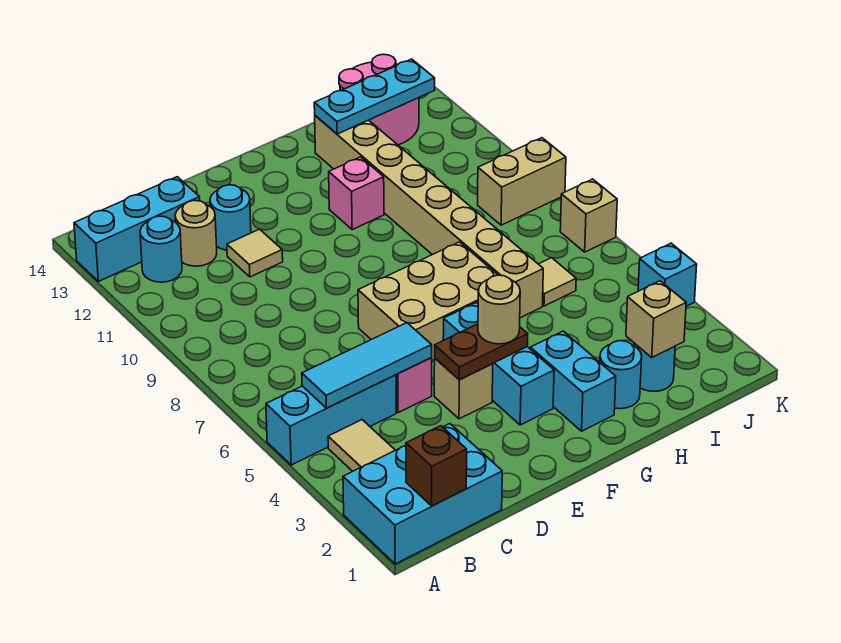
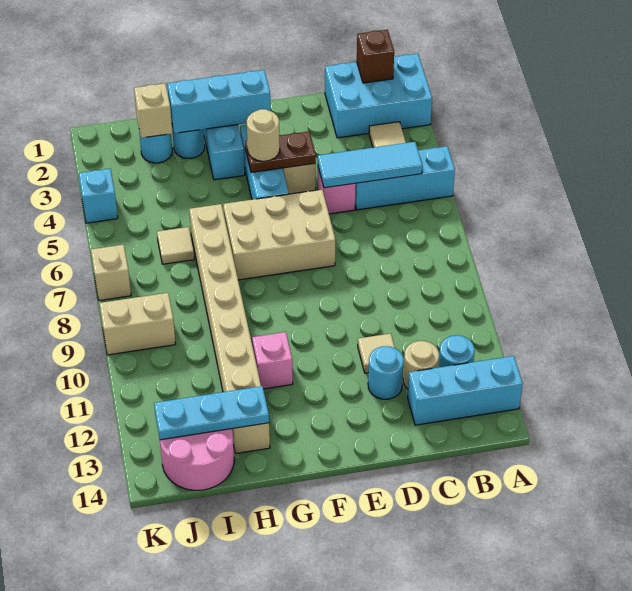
none -> cyan 1x3 brick [167,70,271,133]

